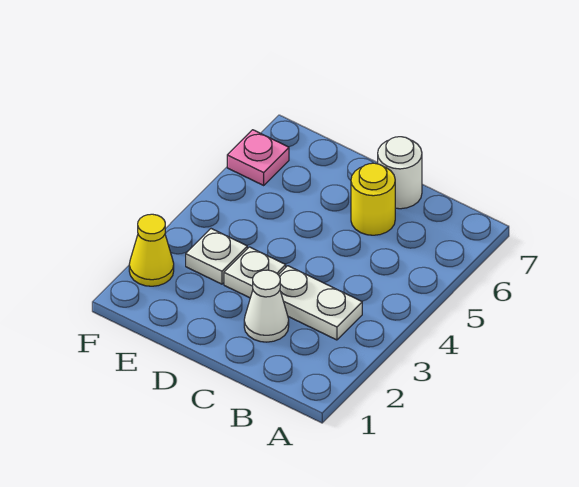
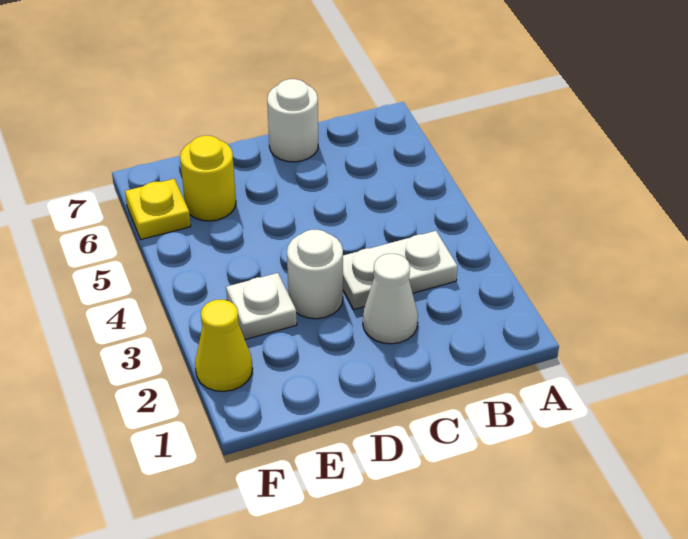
yellow 1x1 round brick [351,163,395,235] -> yellow 1x1 round brick moved to [180,136,236,221]
white 1x1 plate [224,247,286,298] -> white 1x1 round brick [287,230,343,319]
pink 1x1 plate [227,130,289,185] -> yellow 1x1 plate [125,179,191,239]

